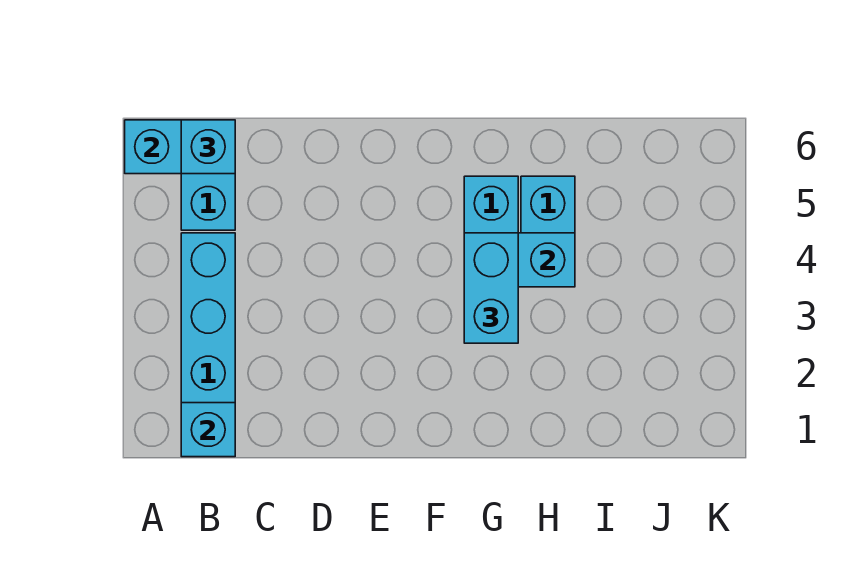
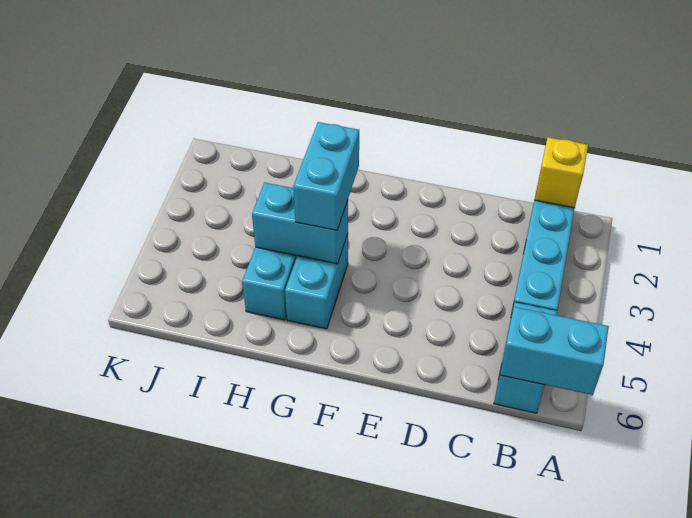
cyan 1x1 brick [181,403,235,457] -> yellow 1x1 brick [535,137,588,208]
cyan 1x1 brick [181,120,235,174] -> none

